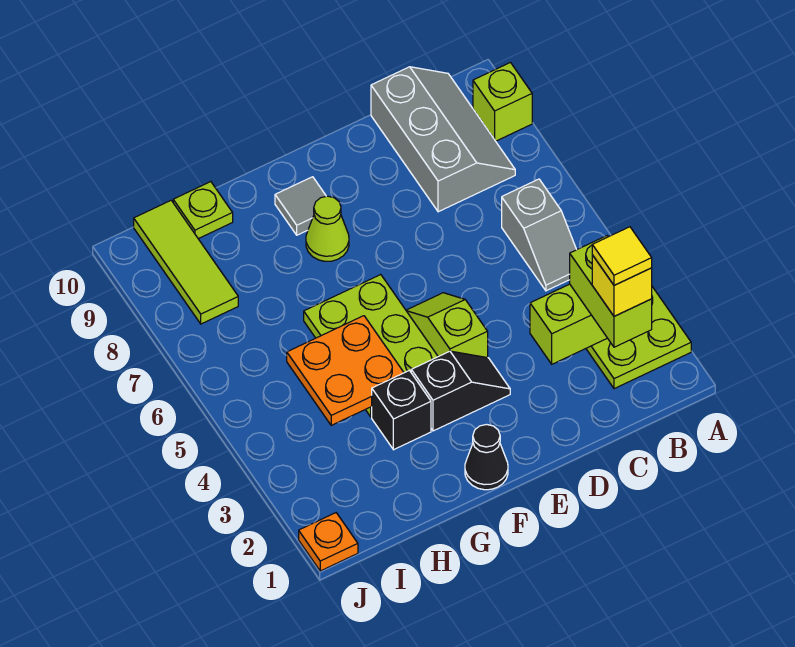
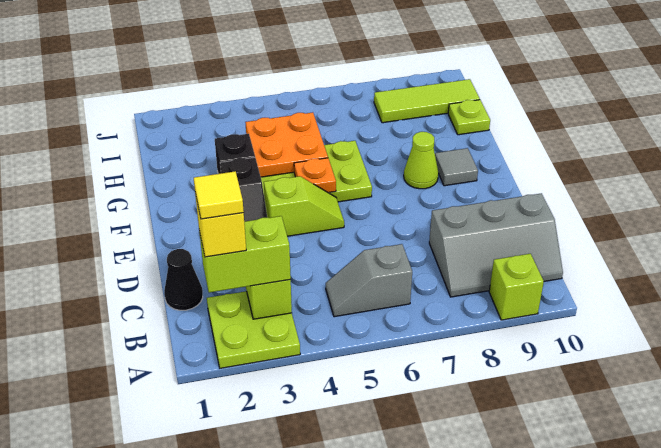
black 1x1 cone [465,425,508,490] -> black 1x1 cone moved to [164,249,203,310]
orange 1x1 plate [299,513,358,571] -> orange 1x1 plate moved to [294,158,336,193]

